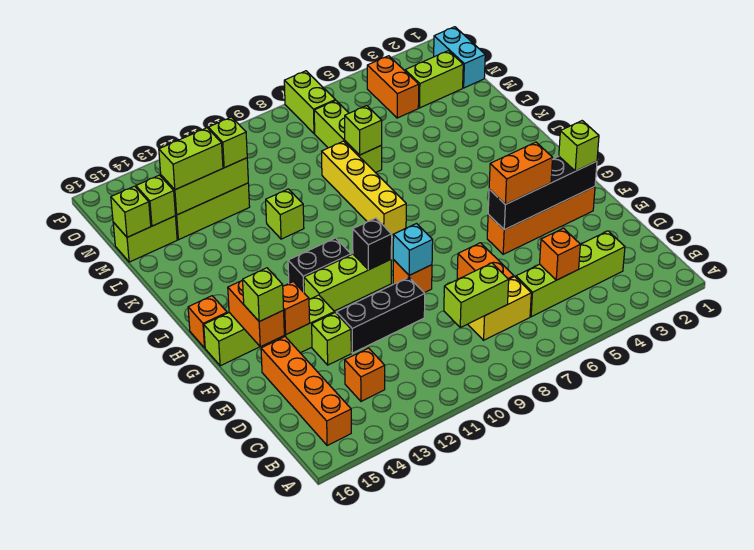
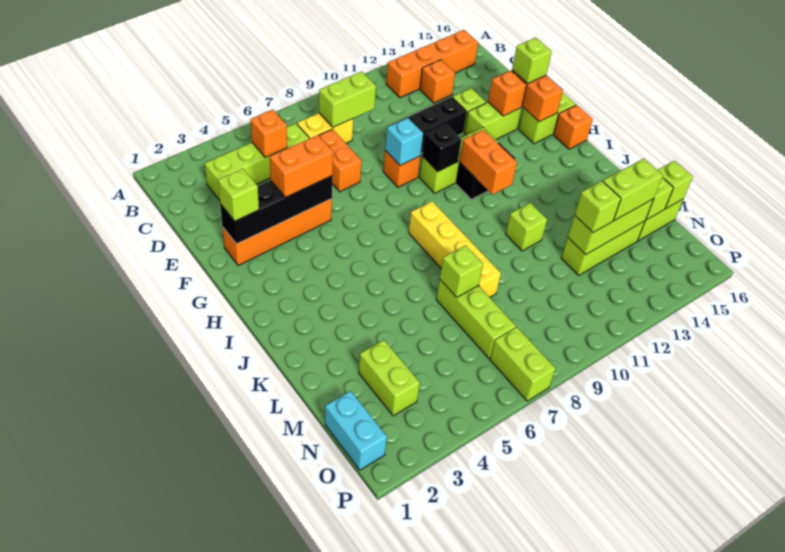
orange 1x4 brick [261,337,351,446] -> orange 1x4 brick turned to [386,30,478,98]
lime 1x2 brick [405,51,463,108] -> lime 1x2 brick turned to [359,340,420,416]
orange 1x2 brick [367,56,419,118] -> orange 1x2 brick moved to [460,130,517,195]

